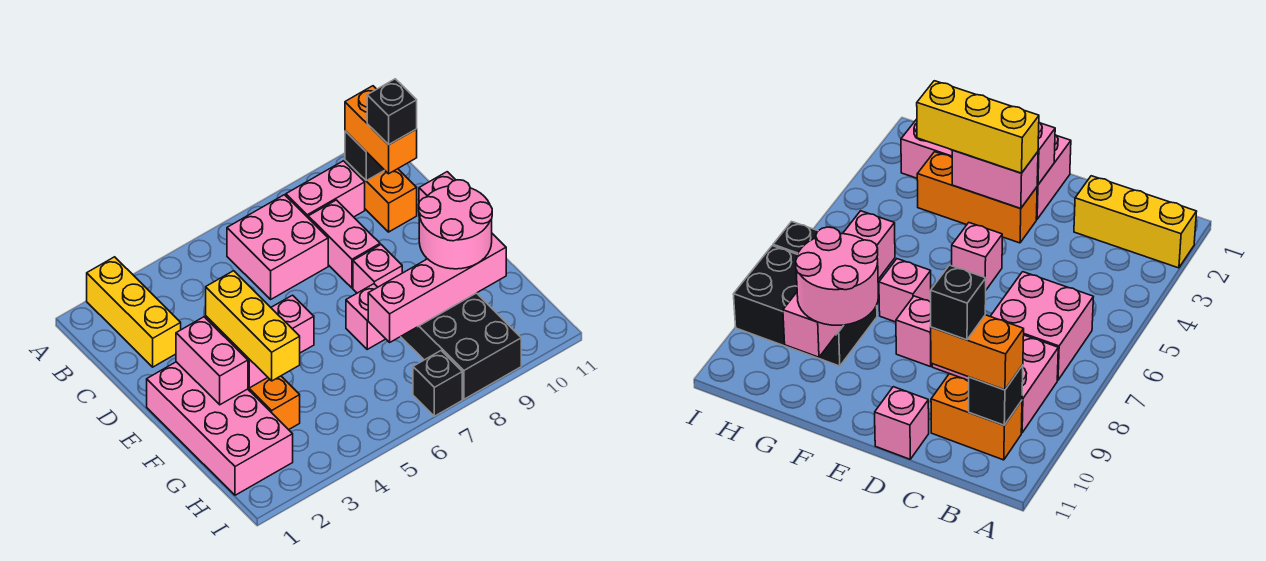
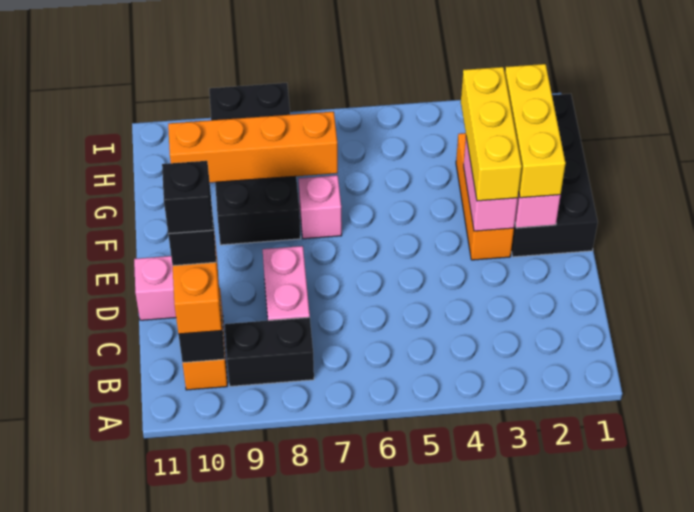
yellow 1x3 brick [87,257,181,367] -> yellow 1x3 brick moved to [505,64,566,198]
pink 2x2 brick [227,195,328,299] -> none
pink 1x2 brick [286,161,365,217] -> black 1x2 brick [225,317,314,386]
pink 2x4 brick [147,362,293,495] -> black 2x4 brick [511,94,598,257]
pink 1x1 brick [271,295,314,353] -> none
pink 1x1 brick [353,245,402,293] -> none
pink 2x2 round brick [419,180,492,269] -> none
pink 1x4 brick [368,234,506,342] -> orange 1x4 brick [168,112,338,183]
black 2x3 brick [401,293,521,399] -> black 2x4 brick [209,83,301,245]
black 1x1 brick [413,351,462,416] -> black 1x1 brick moved to [162,161,213,234]

